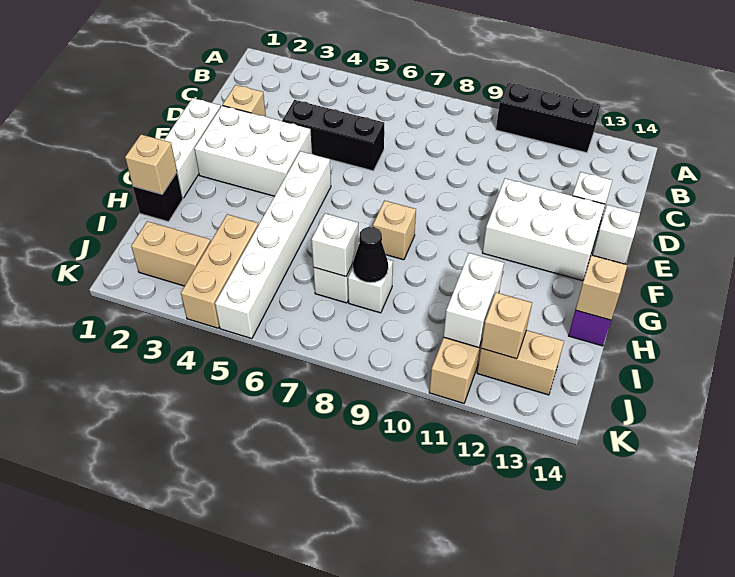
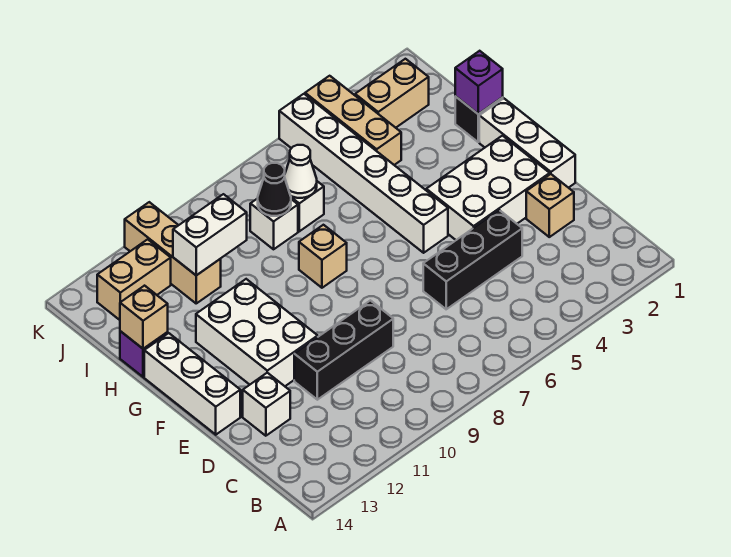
black 1x3 brick [496,83,600,153] -> black 1x3 brick moved to [294,300,393,400]
white 2x3 brick [483,179,605,281] -> white 2x3 brick turned to [196,279,318,386]
white 1x1 brick [593,205,640,264] -> white 1x3 brick [144,333,240,435]
tan 1x1 brick [125,134,177,194] -> purple 1x1 brick [455,51,503,114]
white 1x1 brick [312,213,358,276] -> white 1x1 cone [285,145,317,198]
white 1x2 brick [444,253,504,347] -> white 1x2 brick turned to [173,194,247,275]
tan 1x1 brick [481,293,532,359] -> none

